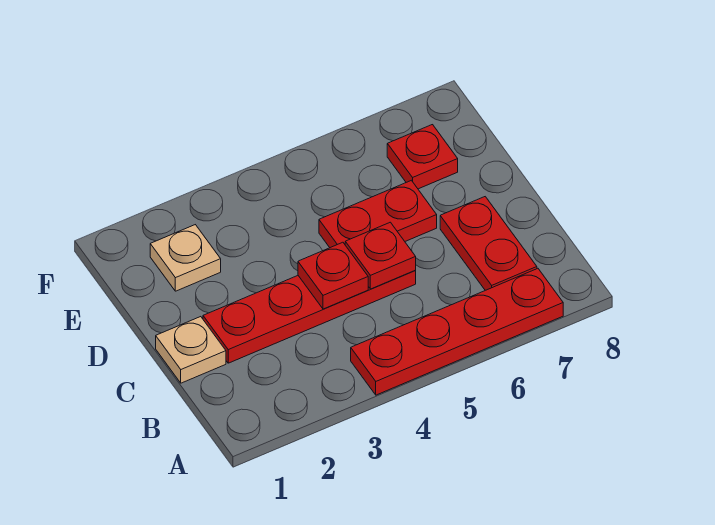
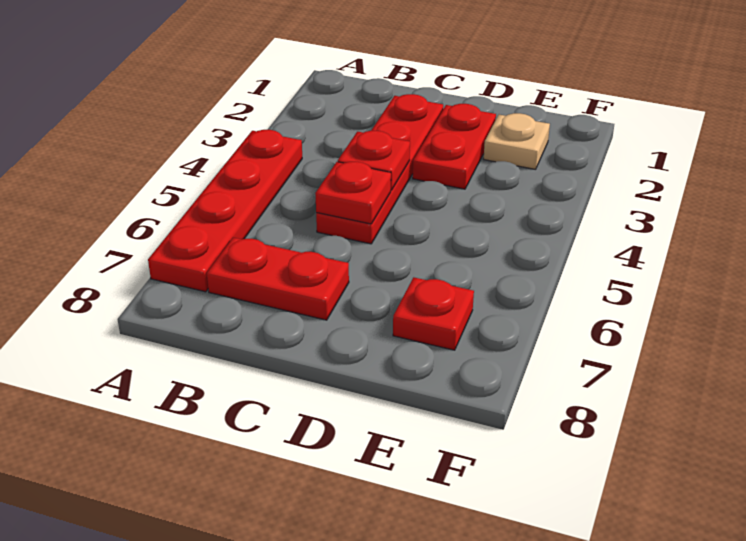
tan 1x1 plate [156,317,226,383] -> none
red 1x2 plate [319,180,437,248] -> red 1x2 plate moved to [413,104,496,189]

